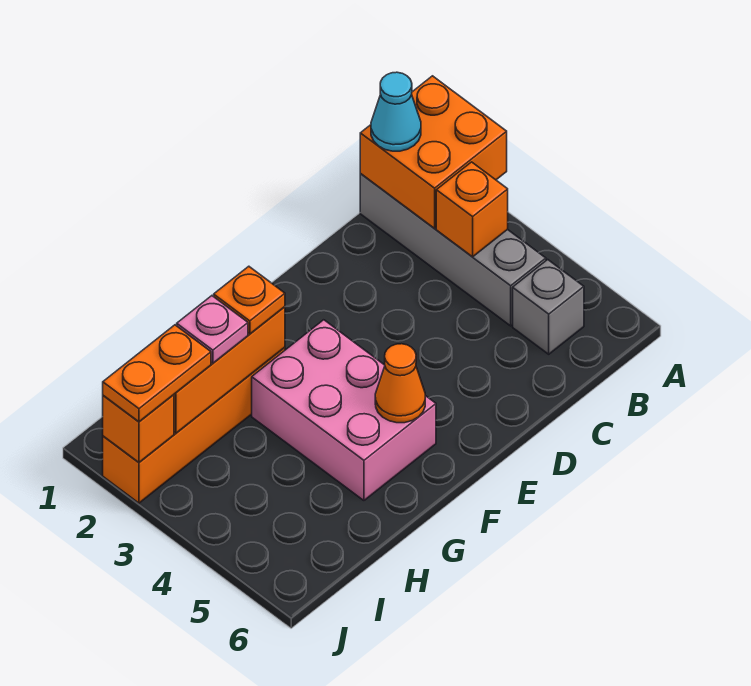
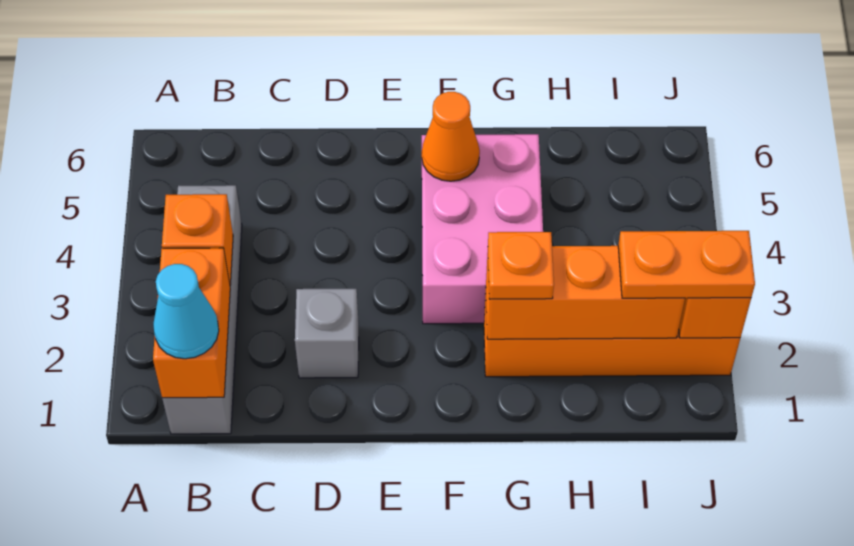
orange 2x2 brick [360,76,507,228] -> orange 1x2 brick [153,248,230,398]
grey 1x1 brick [513,260,584,354] -> grey 1x1 brick moved to [295,289,359,378]
pink 1x1 plate [177,296,248,363] -> none

